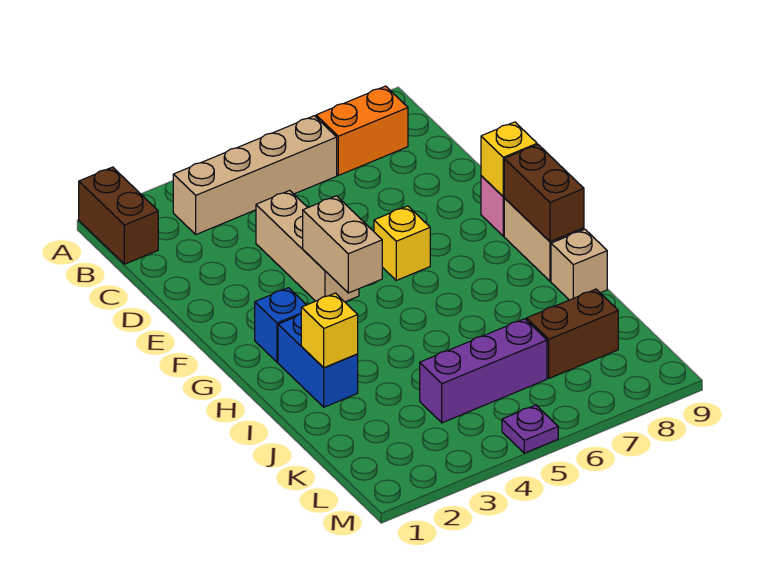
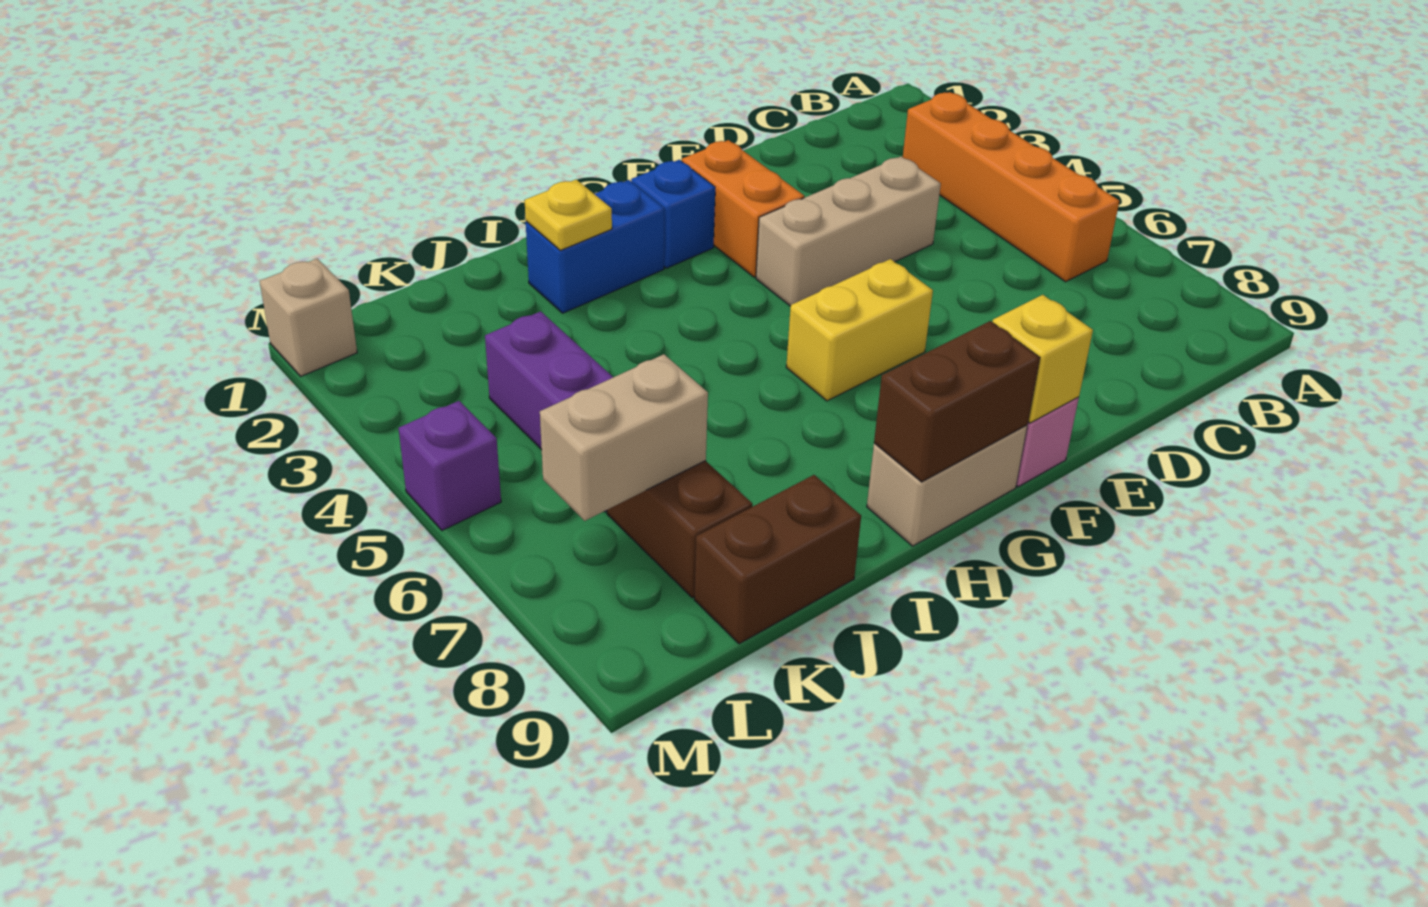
brown 1x2 brick [79,167,158,264] -> brown 1x2 brick moved to [694,475,861,644]
tan 1x4 brick [173,116,337,234] -> orange 1x4 brick [903,92,1119,282]
orange 1x2 brick [316,86,408,175] -> orange 1x2 brick moved to [682,140,804,277]
tan 1x2 brick [303,196,382,293] -> tan 1x2 brick moved to [540,354,708,521]
yellow 1x1 brick [374,206,430,280] -> yellow 1x2 brick [786,259,933,401]
yellow 1x1 brick [301,293,358,368] -> yellow 1x1 plate [525,180,612,250]
tan 1x1 brick [551,229,607,300] -> tan 1x1 brick moved to [260,259,357,376]
purple 1x1 plate [502,405,558,453] -> purple 1x1 brick [399,401,501,530]

